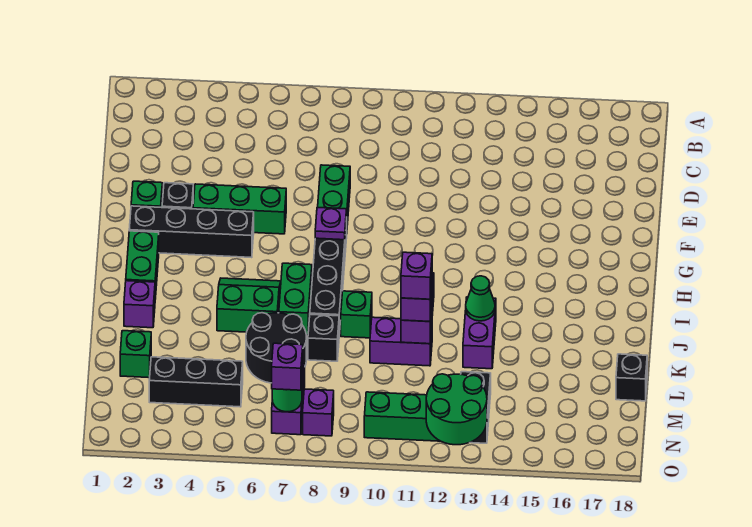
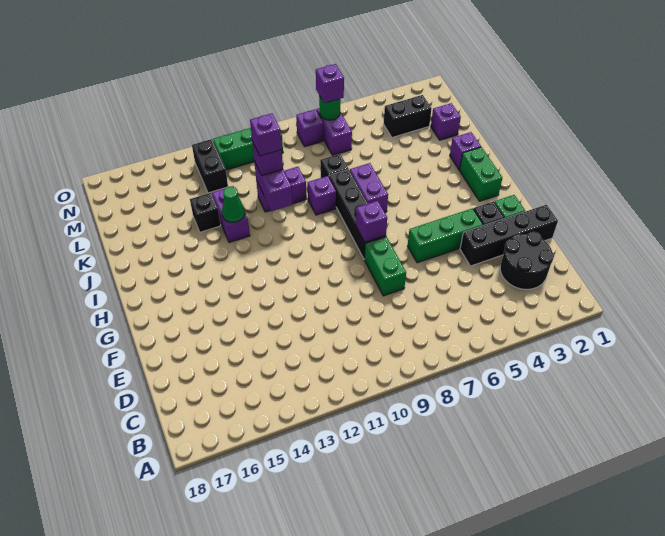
black 1x4 brick [129,206,254,258] -> black 1x4 brick moved to [460,205,558,266]
purple 1x1 plate [315,207,347,240] -> purple 1x1 brick [356,201,387,242]
green 2x2 slope [217,278,281,332] -> none
green 1x2 brick [279,263,312,335] -> purple 1x2 brick [350,163,388,212]
green 1x1 brick [341,291,372,338] -> purple 1x1 brick [307,176,336,215]
black 2x2 round brick [246,313,306,383] -> black 2x2 round brick moved to [500,232,554,289]
green 1x1 brick [120,331,151,378] -> purple 1x1 brick [431,103,461,140]
black 1x1 brick [616,354,647,401] -> black 1x1 brick moved to [190,193,221,232]
black 1x3 brick [149,357,243,407] -> black 1x2 brick [384,95,432,138]
green 2x2 round brick [426,374,487,445] -> none

